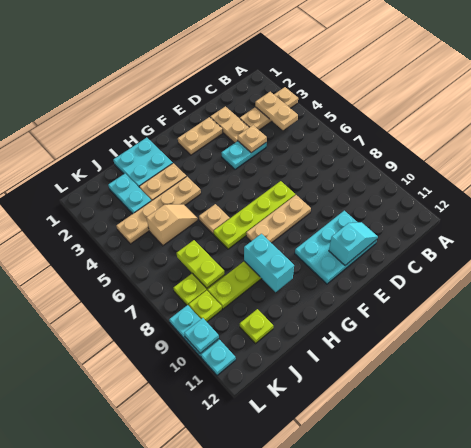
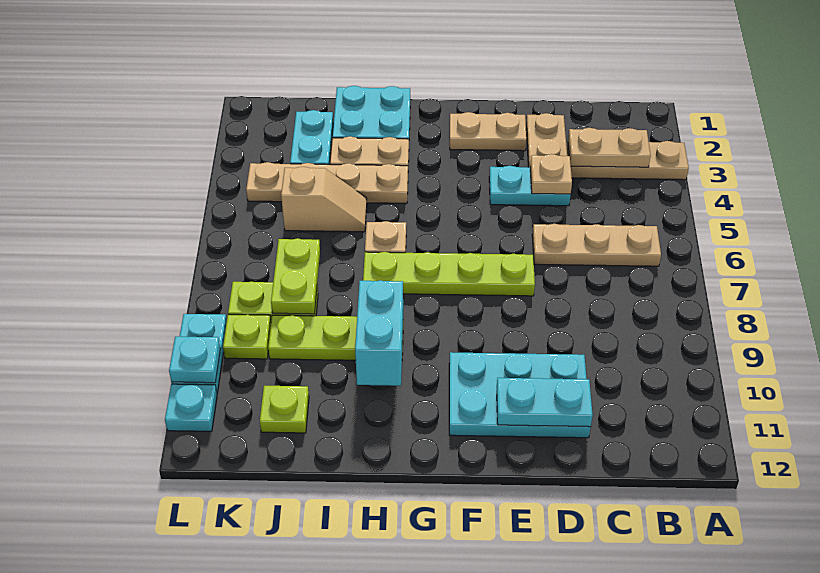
tan 1x2 plate [255,92,298,130] -> tan 1x2 plate turned to [568,128,651,167]
cyan 1x2 slope [329,222,378,265] -> cyan 1x2 plate [497,378,593,427]
tan 1x3 plate [246,195,311,243] -> tan 1x3 plate moved to [532,224,661,266]

